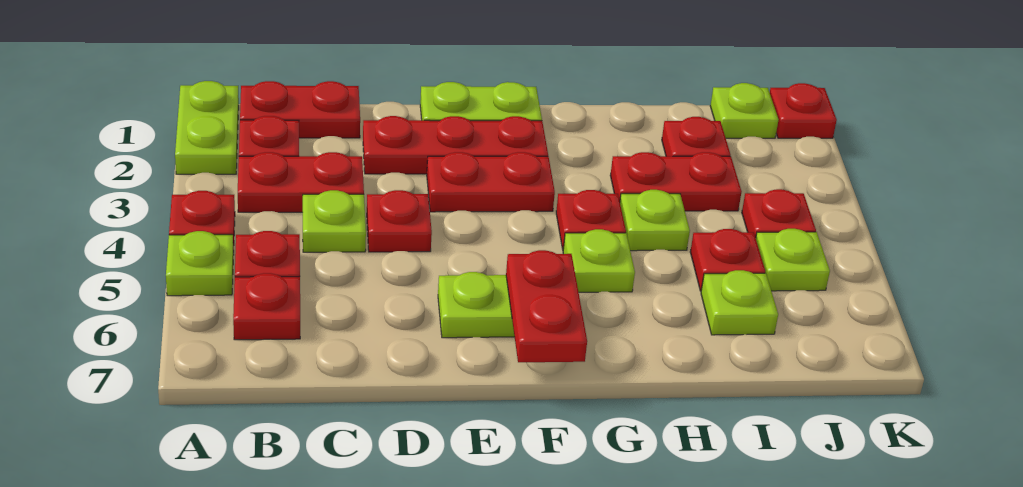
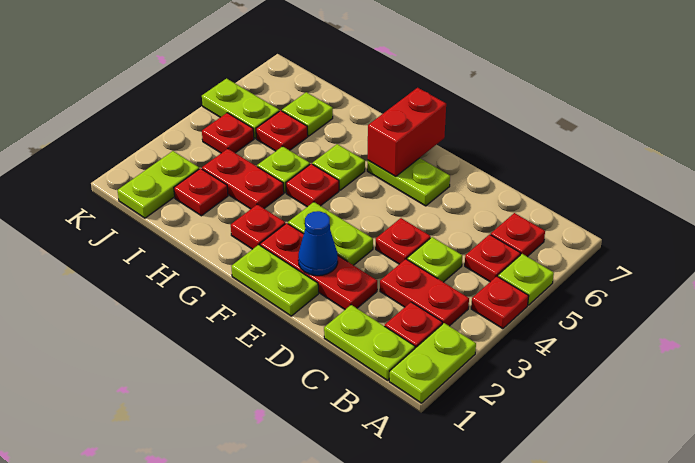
red 1x2 plate [240,81,360,138] -> lime 1x2 plate [324,305,415,380]
none -> blue 1x1 cone [298,211,338,276]
red 1x2 plate [427,152,555,212] -> lime 1x2 plate [288,202,373,265]
red 1x2 plate [506,250,587,362] -> red 1x2 brick [368,88,446,177]
lime 1x1 plate [710,83,778,138] -> lime 1x2 plate [118,151,199,218]
lime 1x1 plate [756,229,830,291] -> lime 1x2 plate [202,78,279,138]
red 1x1 plate [770,83,837,138] -> red 1x1 plate moved to [231,204,285,249]

